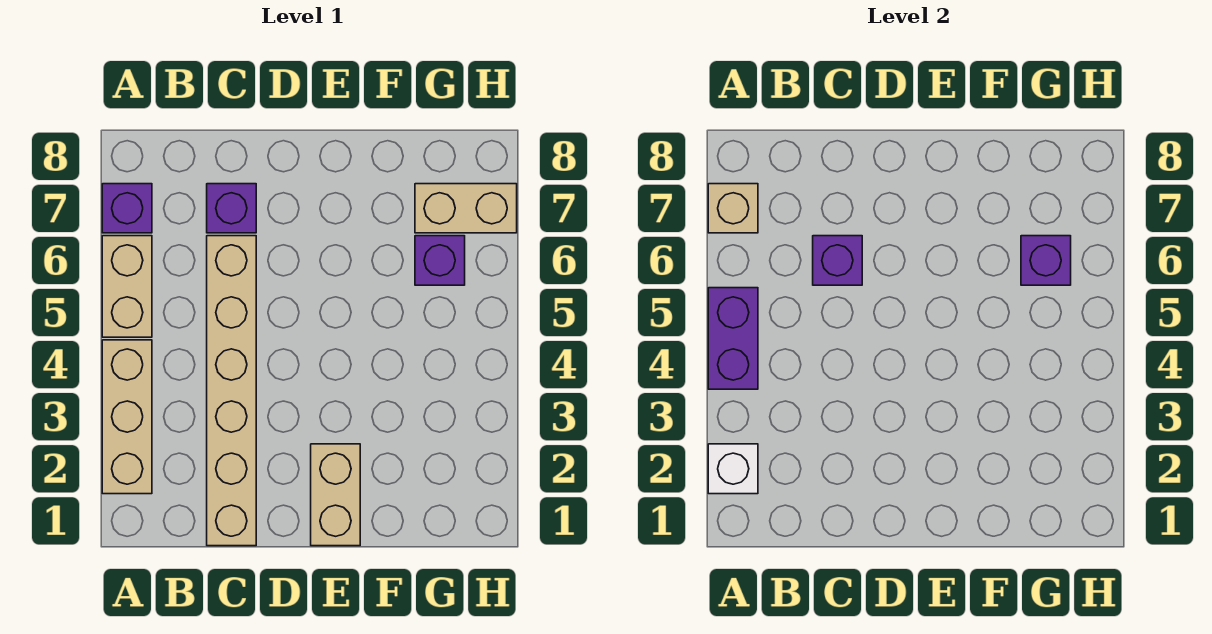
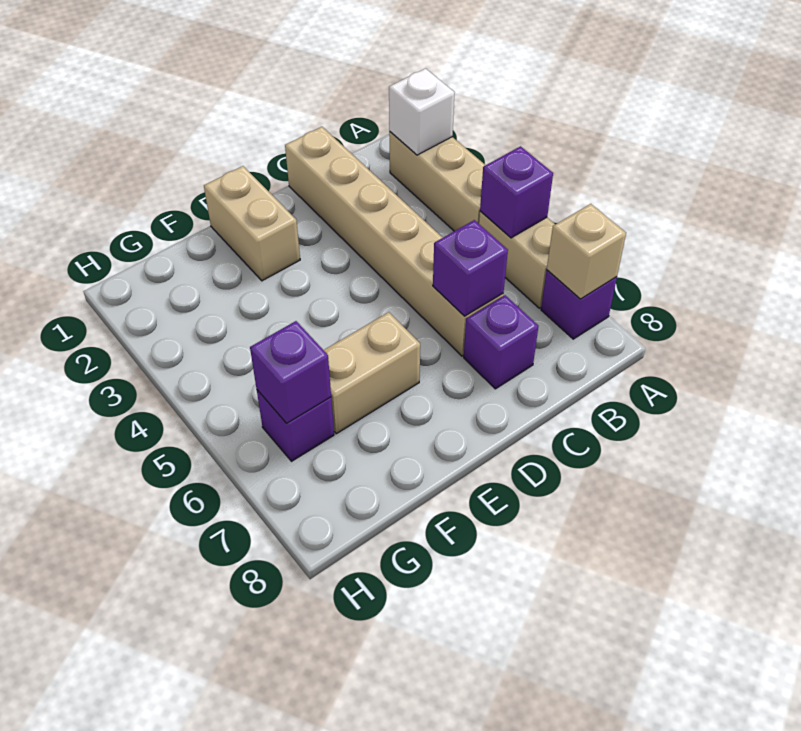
purple 1x2 brick [708,288,758,389] -> purple 1x1 brick [480,146,553,238]
tan 1x2 brick [415,184,517,233] -> tan 1x2 brick moved to [324,312,420,434]

